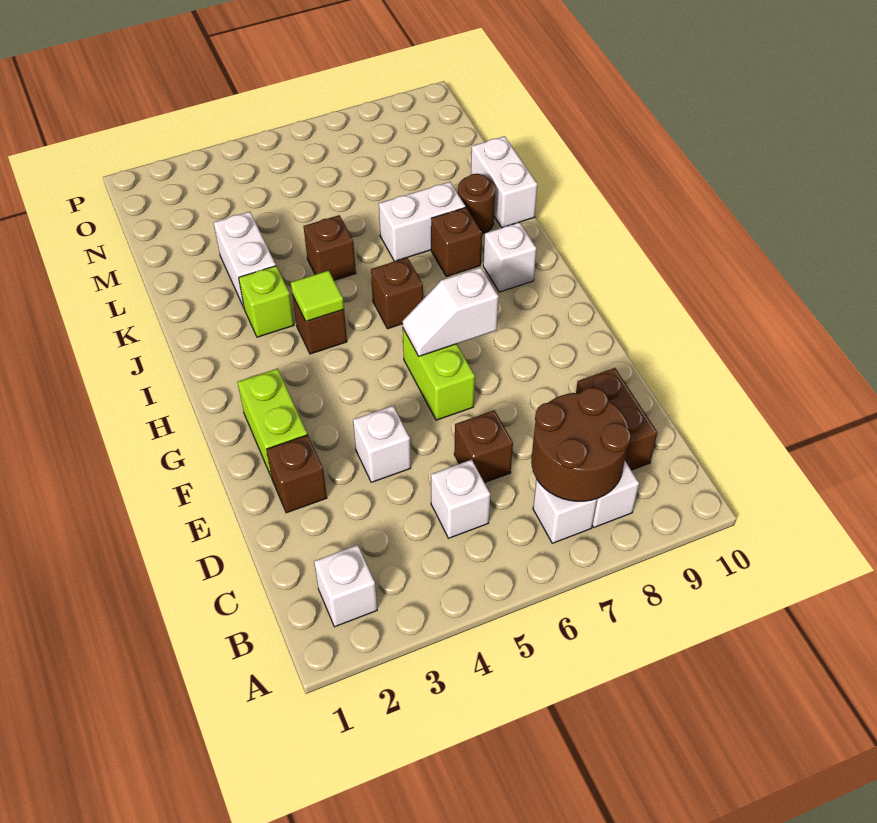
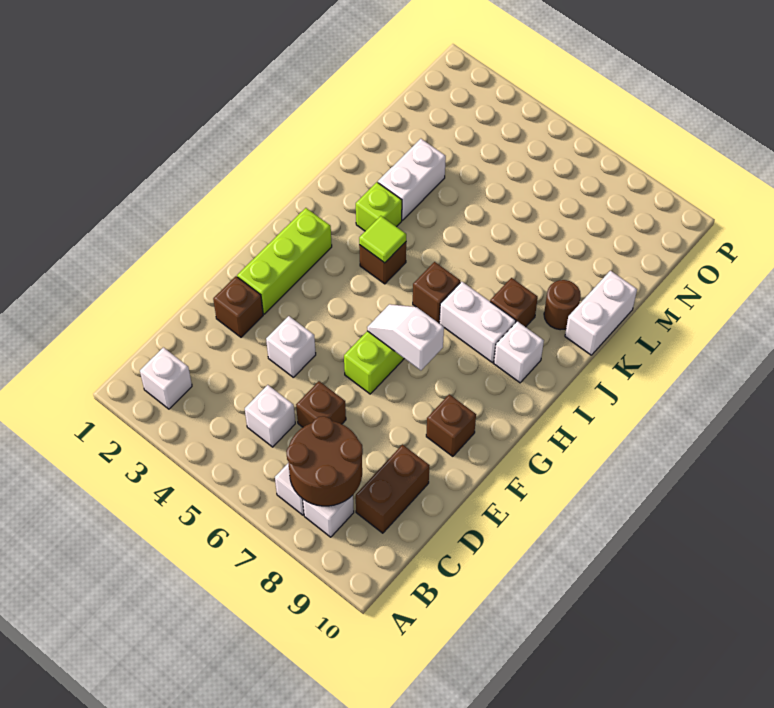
lime 1x2 brick [238,369,307,476] -> lime 1x3 brick [237,208,332,314]
brown 1x1 brick [303,215,356,280] -> brown 1x1 brick moved to [426,394,476,456]
white 1x2 brick [379,182,465,262] -> white 1x2 brick moved to [439,282,516,363]

